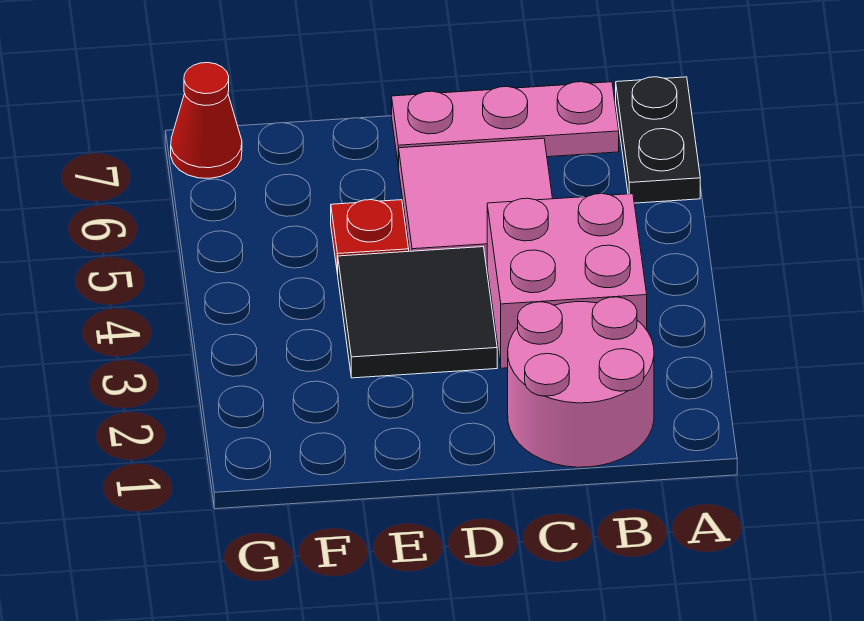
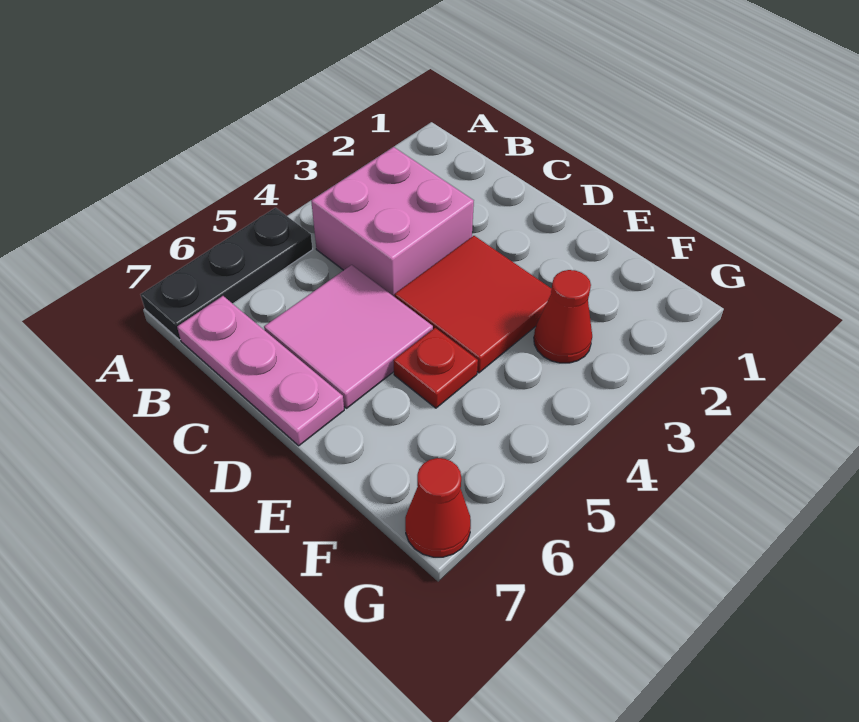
black 1x2 plate [616,77,700,203] -> black 1x3 plate [141,208,313,340]
pink 2x2 round brick [508,297,654,467] -> none
black 2x2 tile [338,247,497,378] -> red 2x2 tile [395,236,551,373]
none -> red 1x1 cone [534,270,592,363]

